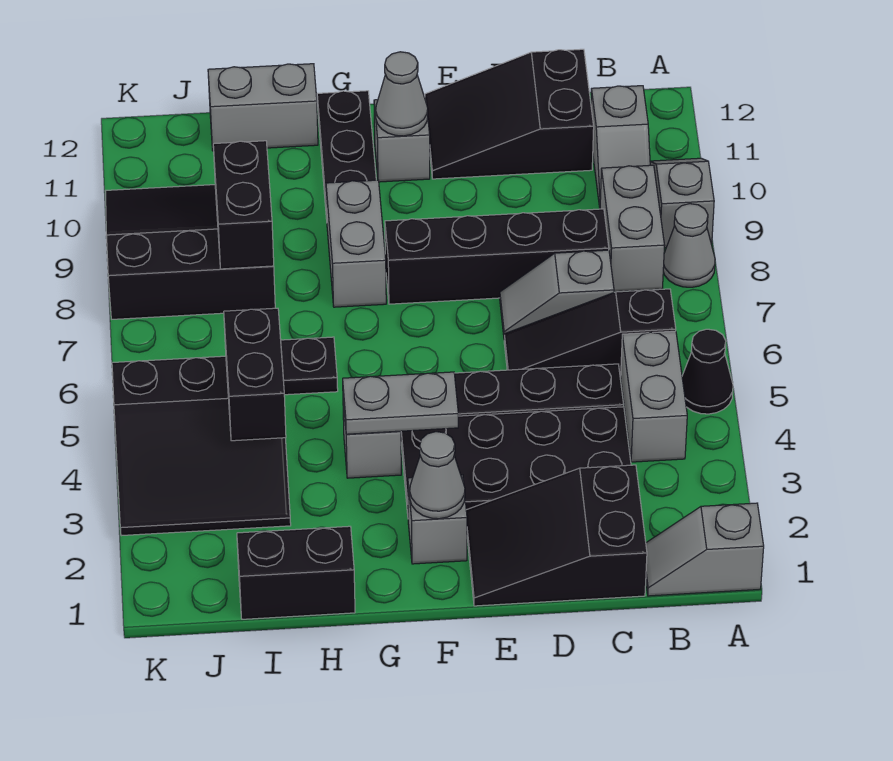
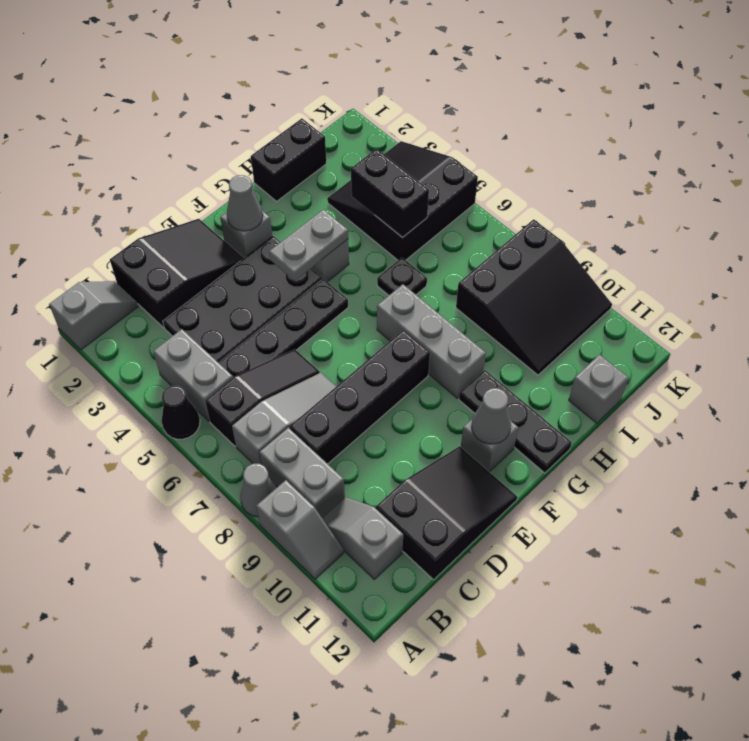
grey 1x2 slope [500,250,614,335] -> grey 1x3 slope [232,373,336,464]
grey 1x2 brick [326,180,386,307] -> grey 1x3 brick [377,284,486,398]
grey 1x2 brick [208,64,318,151] -> grey 1x1 brick [569,355,629,423]
black 1x2 brick [213,141,274,269] -> none

